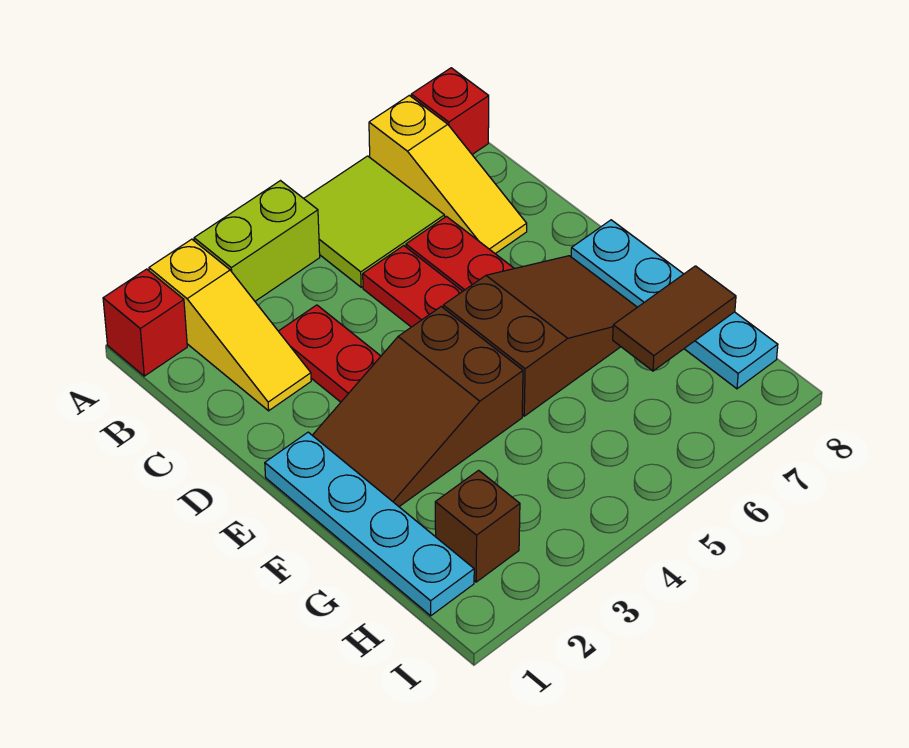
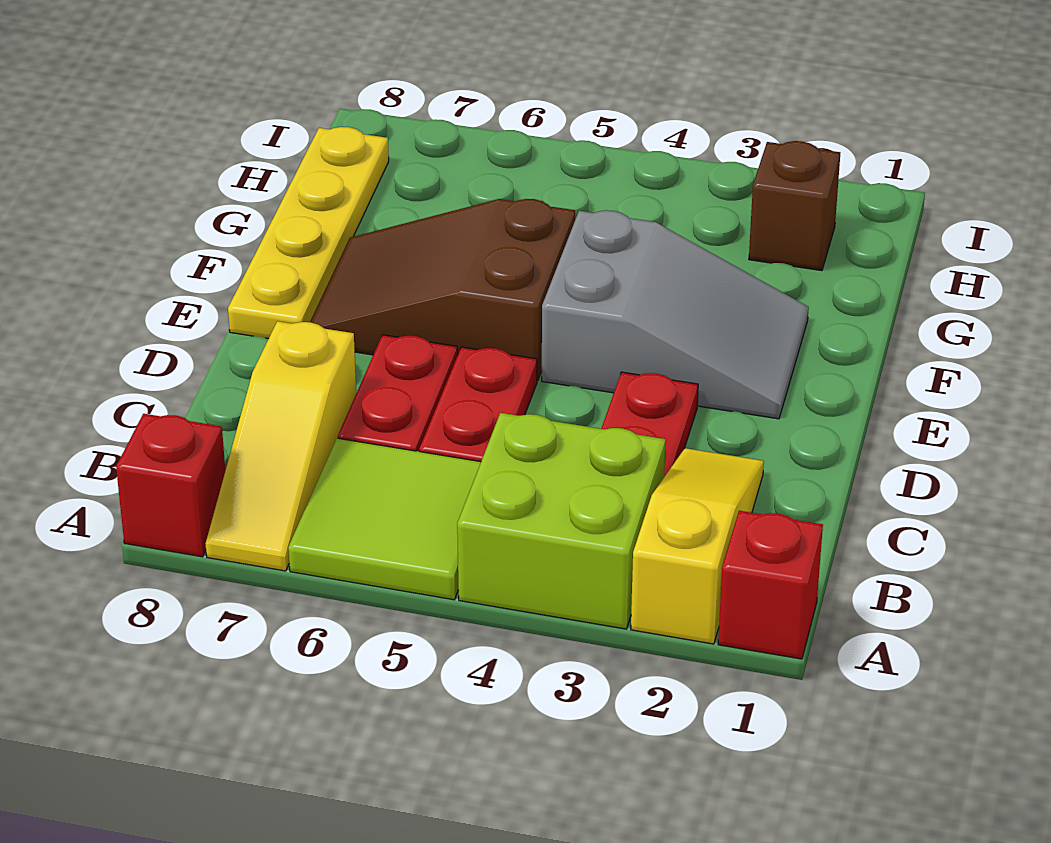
lime 1x2 brick [194,181,320,301] -> lime 2x2 brick [457,413,666,629]
yellow 1x3 slope [369,95,527,254] -> yellow 1x3 slope turned to [206,321,356,571]
cyan 1x4 plate [265,432,474,616] -> none
brown 2x3 slope [312,307,523,506] -> grey 2x3 slope [542,210,809,419]
cyan 1x4 plate [571,220,778,389] -> yellow 1x4 plate [228,127,389,339]
brown 1x2 tile [613,266,736,371] -> none

